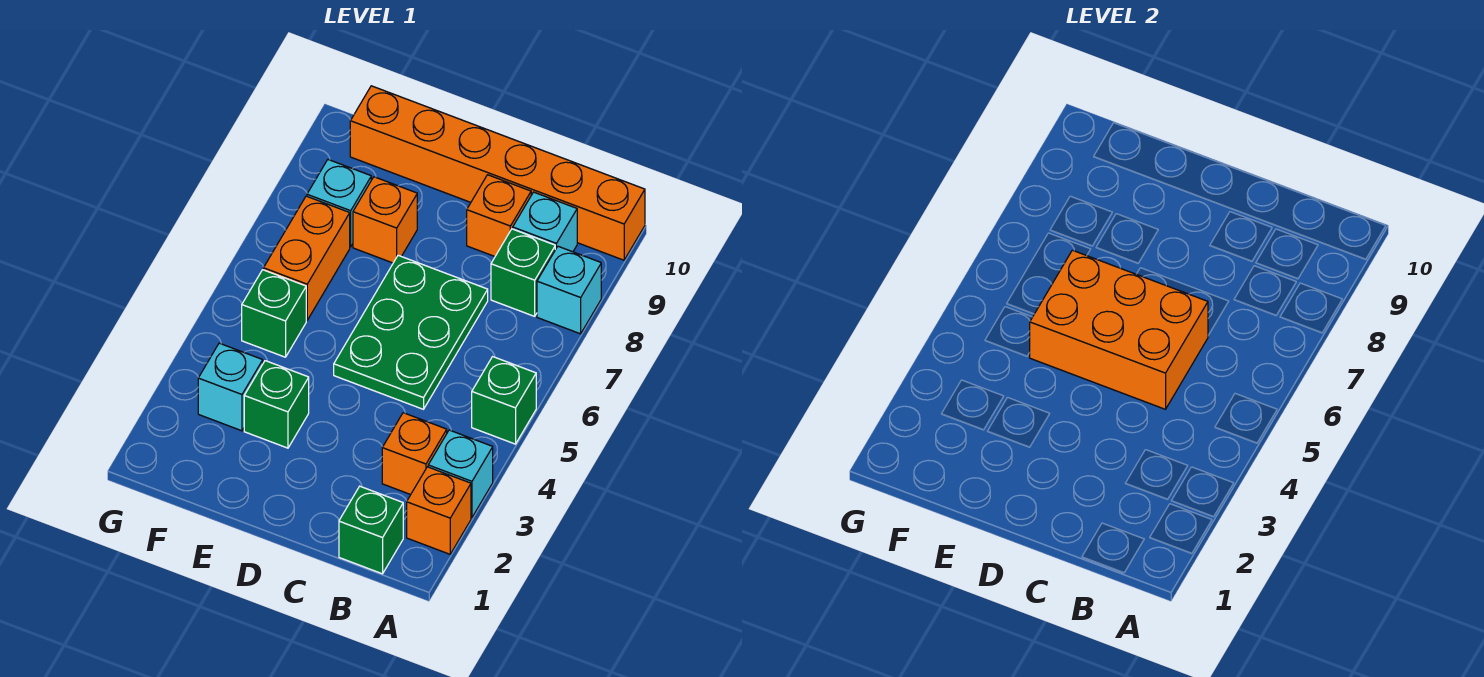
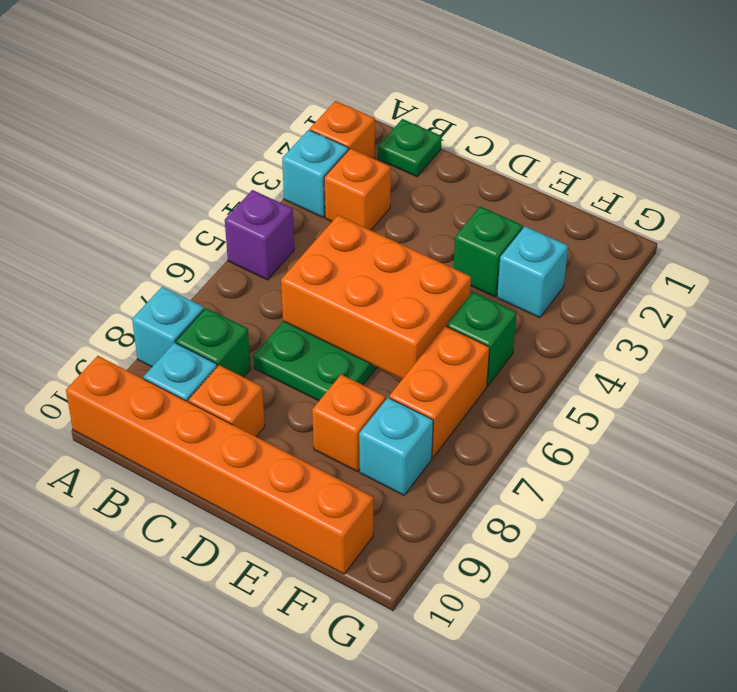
green 1x1 brick [472,357,536,444] -> purple 1x1 brick [225,190,294,280]
green 1x1 brick [339,486,403,574] -> green 1x1 plate [378,119,442,177]

